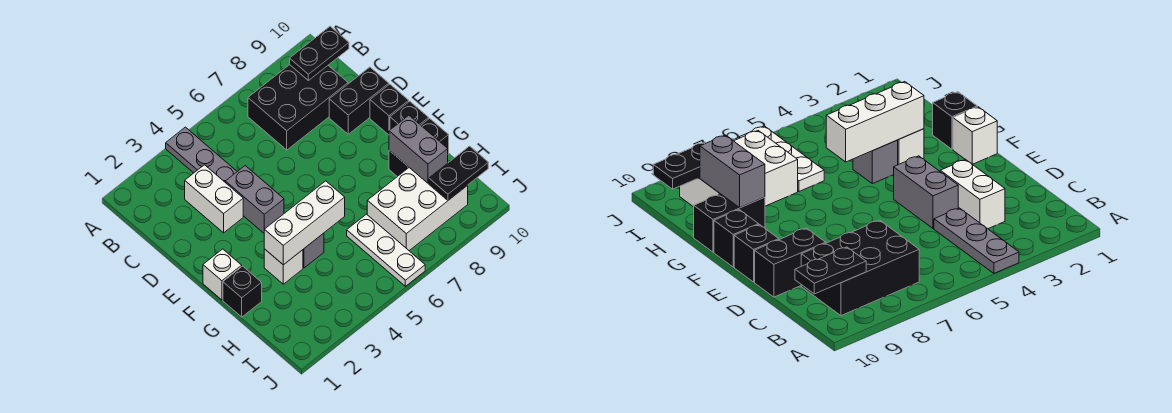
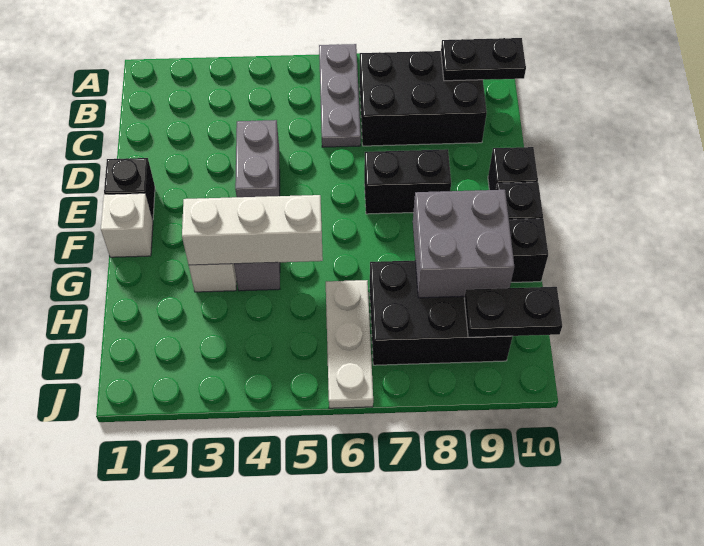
grey 1x3 plate [166,127,237,182] -> grey 1x3 plate moved to [319,44,361,147]
white 1x2 brick [185,165,243,233] -> none
black 1x2 brick [329,67,389,134] -> black 1x2 brick moved to [364,149,451,214]
black 1x1 brick [223,266,262,317] -> black 1x1 brick moved to [104,158,155,220]
grey 1x2 brick [389,115,448,183] -> grey 2x2 brick [413,190,514,298]
white 2x3 brick [367,168,468,251] -> black 2x3 brick [370,261,513,365]

